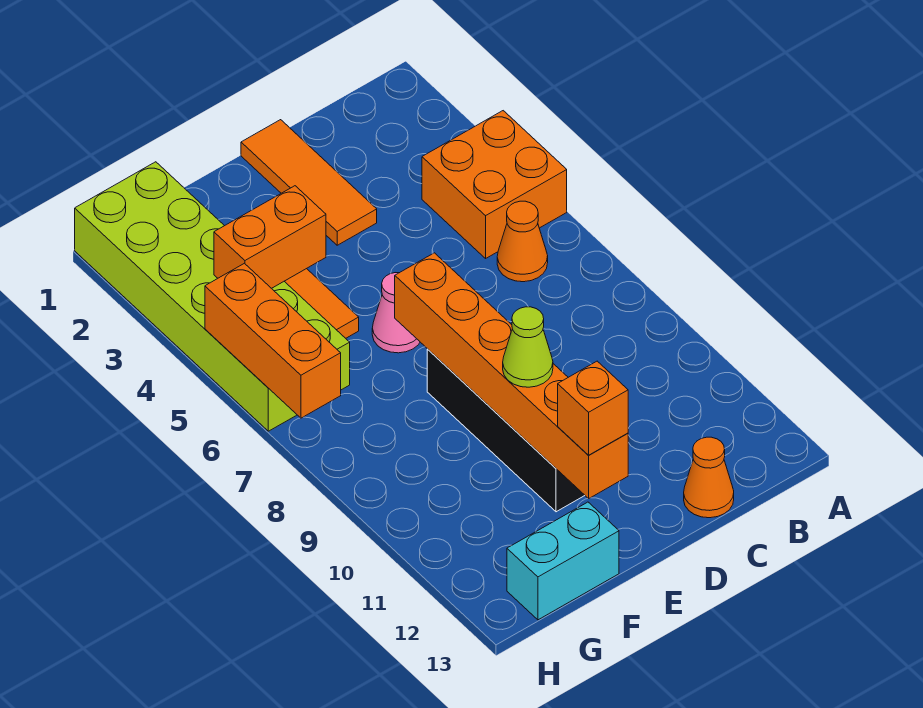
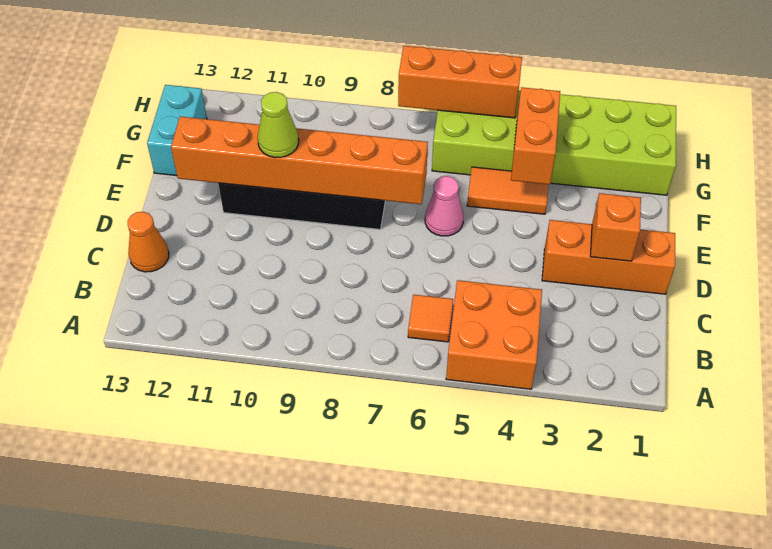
orange 1x1 cone [497,201,548,282] -> orange 1x1 tile [408,295,453,342]
orange 1x3 tile [241,120,377,245] -> orange 1x3 brick [542,220,675,294]
orange 1x1 brick [558,361,628,455] -> orange 1x1 brick moved to [590,193,641,261]

